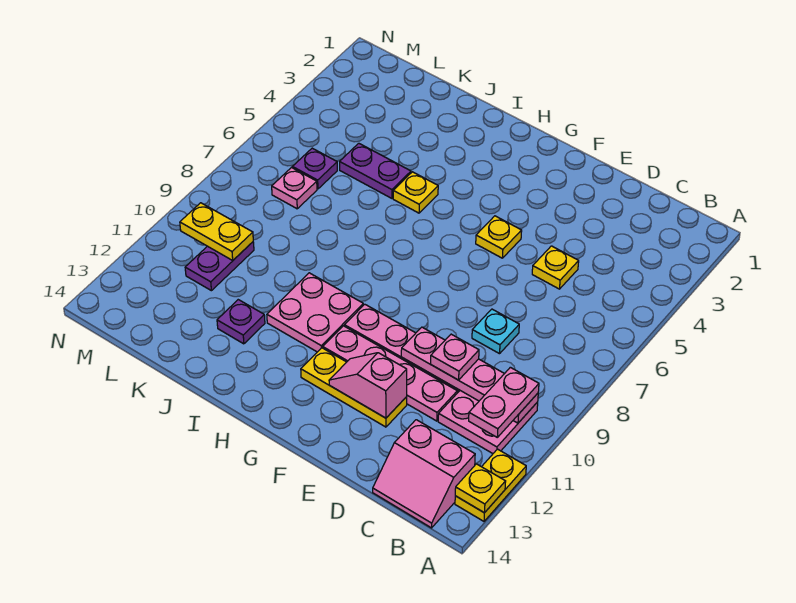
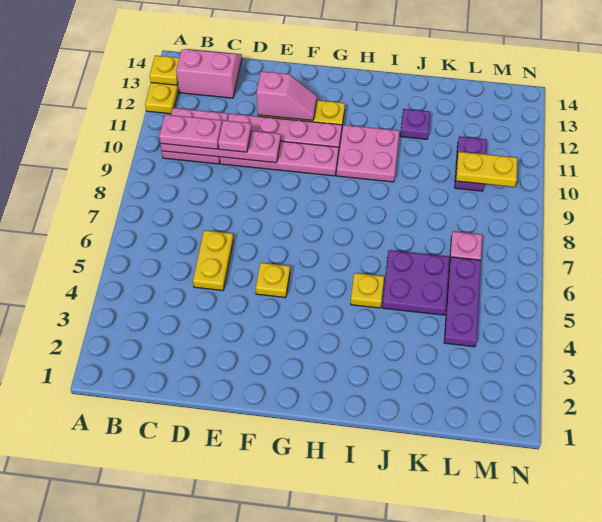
pink 1x2 plate [469,367,539,437] -> pink 1x2 plate turned to [159,115,222,149]
yellow 1x1 plate [532,246,579,289] -> yellow 1x2 plate [193,230,233,291]
cyan 1x1 plate [472,309,519,354] -> none
purple 1x2 plate [340,143,411,198] -> purple 2x2 plate [382,250,449,315]
purple 1x1 plate [293,148,337,189] -> purple 1x3 plate [444,257,481,347]

